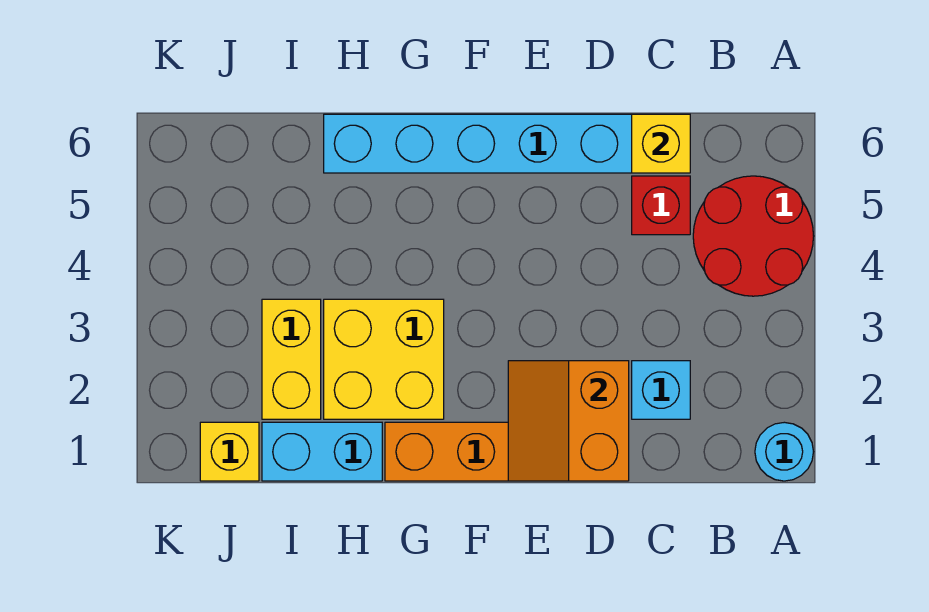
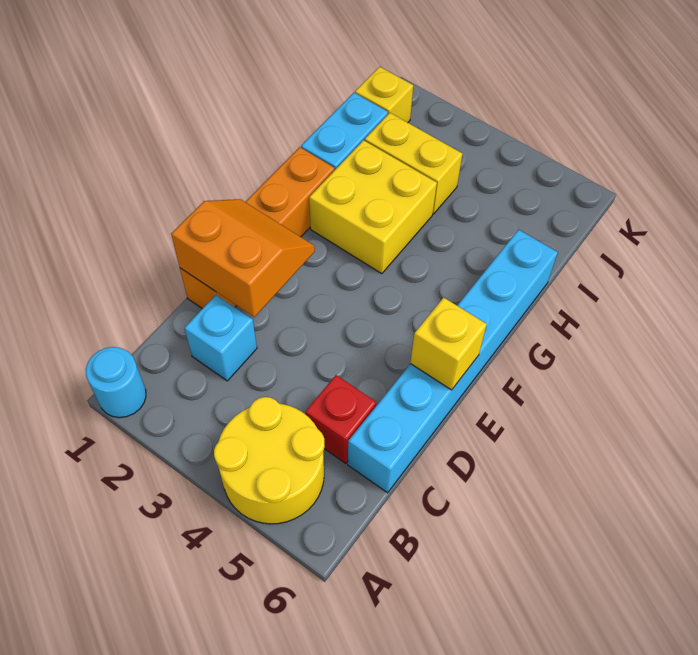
red 2x2 round brick [693,176,814,296] -> yellow 2x2 round brick [214,397,325,524]
yellow 1x1 brick [632,114,690,173] -> yellow 1x1 brick moved to [410,297,487,390]

